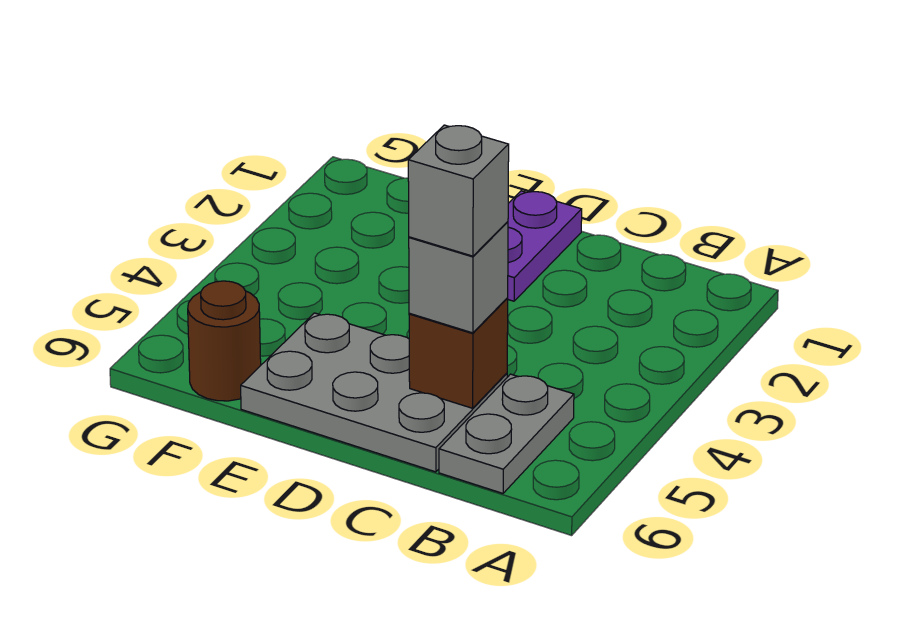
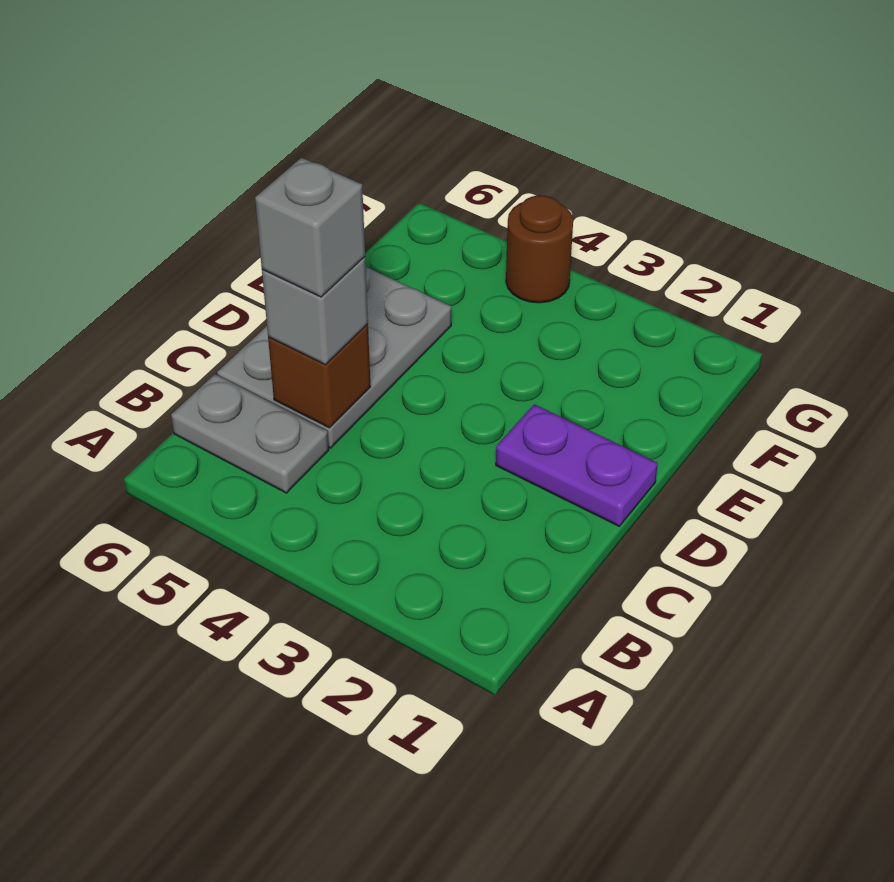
brown 1x1 round brick [188,281,261,401] -> brown 1x1 round brick moved to [506,195,573,303]

